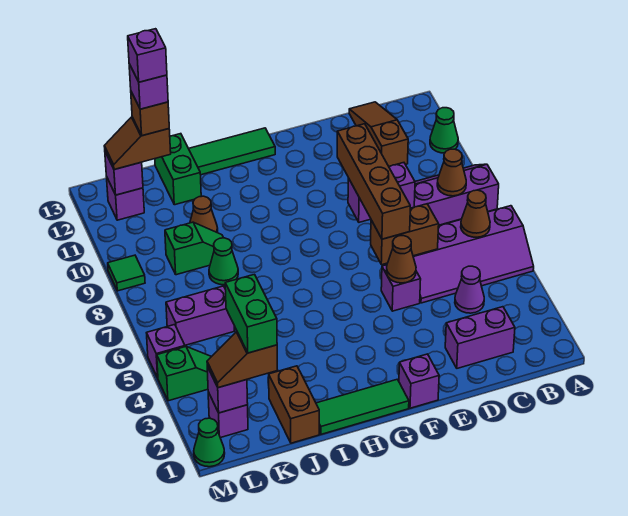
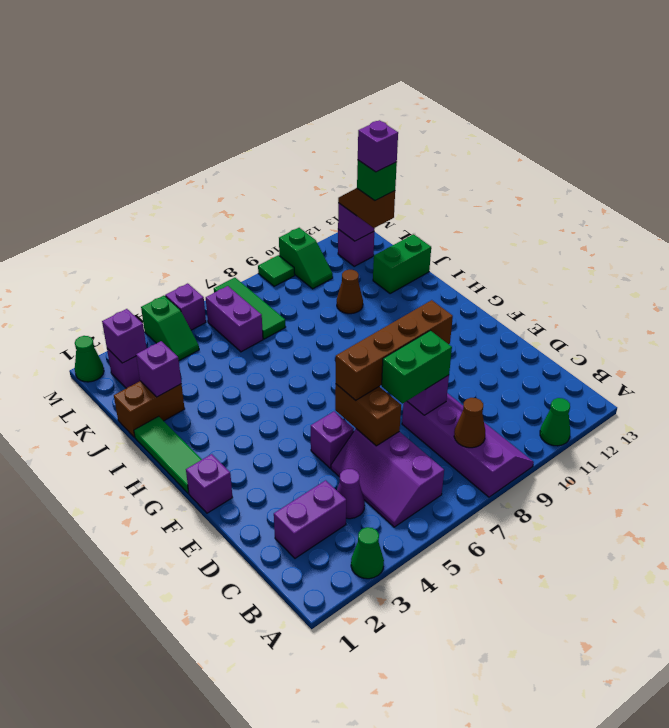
purple 2x4 slope [413,206,534,303] -> purple 2x3 slope [331,429,444,527]
brown 1x1 cone [461,190,490,237] -> none
purple 1x2 brick [445,307,515,368] -> purple 1x2 brick turned to [274,480,346,558]
brown 1x3 slope [349,102,408,166] -> none
brown 1x1 cone [386,236,416,283] -> none
green 1x3 tile [189,128,275,175] -> green 1x3 tile moved to [214,278,285,339]
green 1x1 cone [209,238,238,285] -> green 1x1 cone moved to [351,527,384,579]
green 1x2 slope [165,222,223,275] -> green 1x2 slope moved to [279,228,333,289]
brown 1x2 slope [207,332,277,388] -> none
green 1x2 brick [225,274,277,353] -> green 1x2 brick moved to [382,331,452,404]
brown 1x1 brick [131,92,169,136] -> green 1x1 brick [357,160,397,201]
purple 1x1 brick [128,29,167,82] -> purple 1x1 brick moved to [136,341,181,397]

